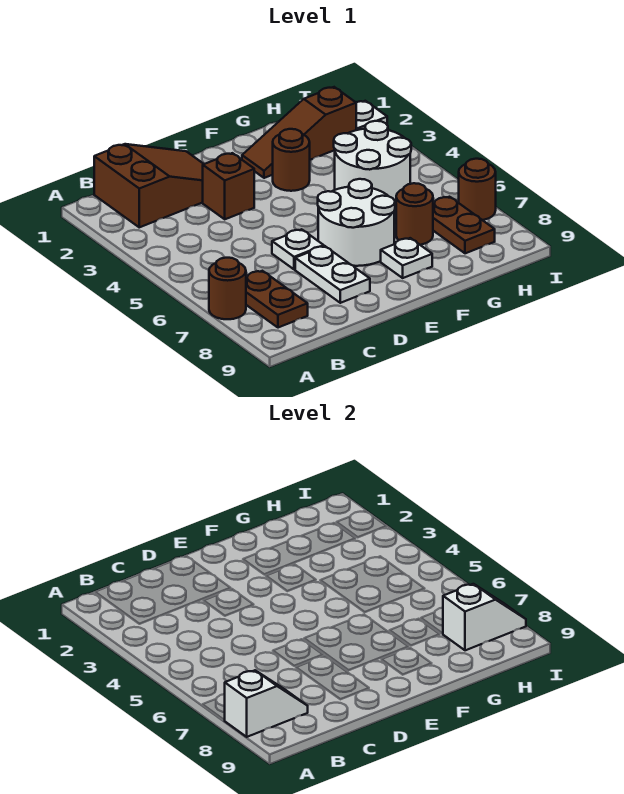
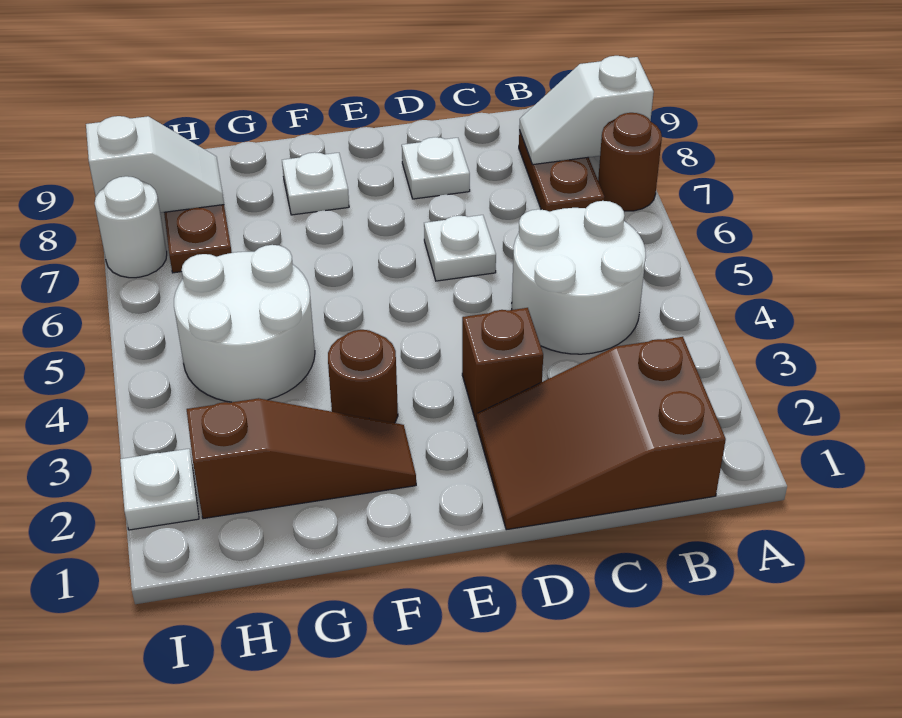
white 1x2 plate [295,246,370,303] -> white 1x1 plate [402,137,470,199]
white 2x2 round brick [318,179,395,266] -> white 2x2 round brick moved to [512,201,646,354]
brown 1x1 round brick [396,183,433,245] -> none
white 1x2 slope [443,584,526,650] -> white 1x2 slope turned to [86,116,224,213]
brown 1x1 round brick [459,159,496,220] -> white 1x1 round brick [95,176,167,278]

